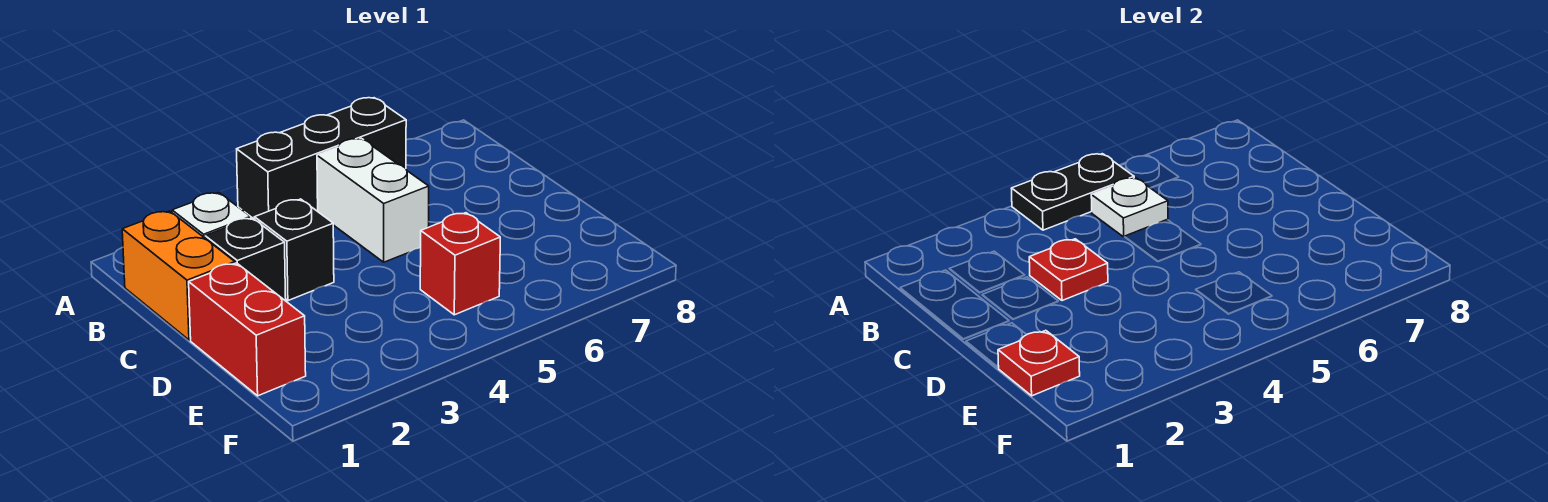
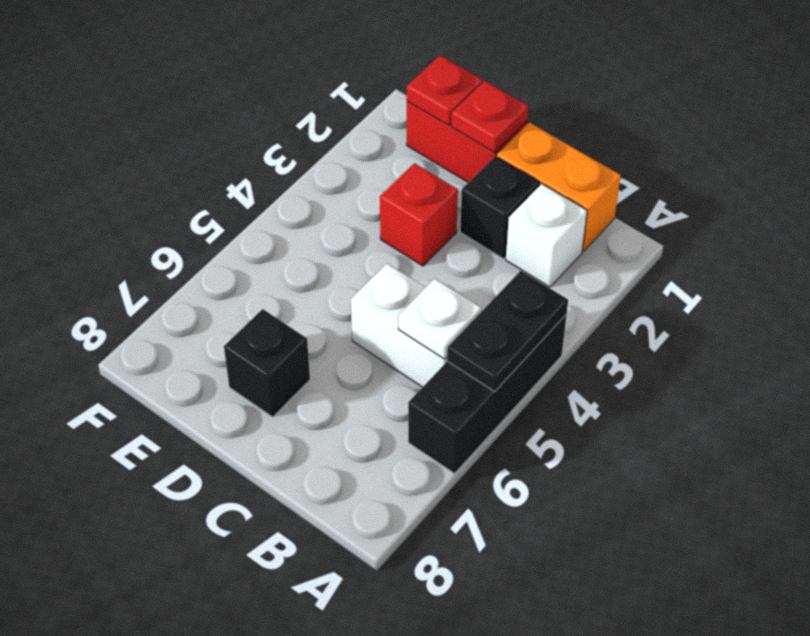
black 1x1 brick [254,199,334,301] -> black 1x1 brick moved to [224,309,310,417]
red 1x1 plate [1029,239,1108,301] -> red 1x1 plate moved to [451,81,528,153]
red 1x1 brick [420,213,500,315] -> red 1x1 brick moved to [380,163,458,266]

